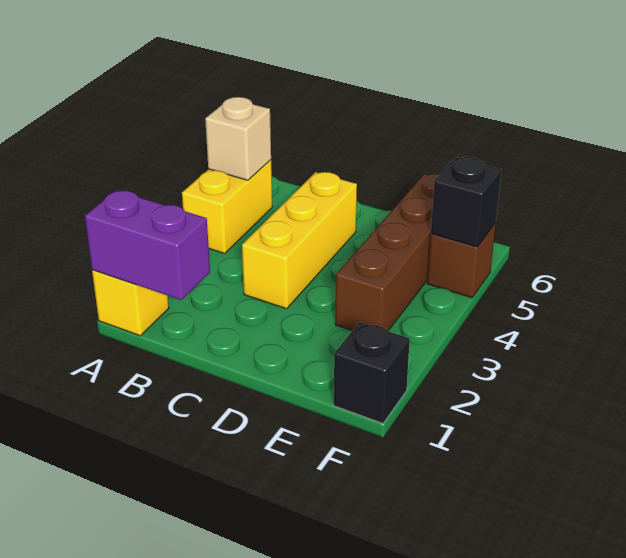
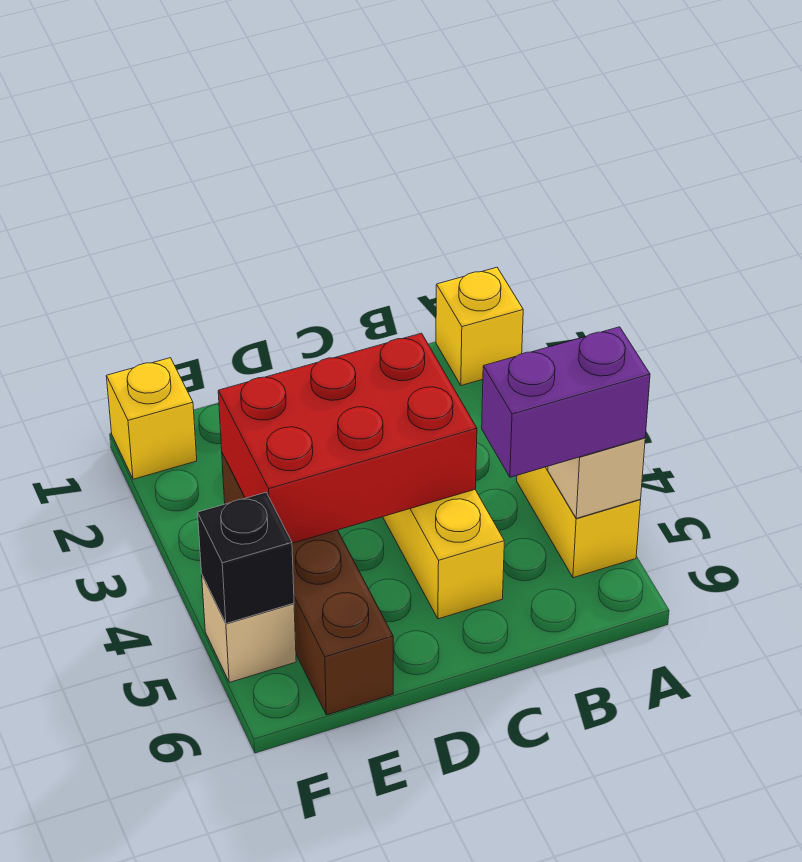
purple 1x2 brick [85,190,210,300] -> purple 1x2 brick moved to [482,327,650,477]
none -> red 2x3 brick [218,333,477,543]
black 1x1 brick [334,322,410,423] -> yellow 1x1 brick [106,358,197,479]
brown 1x1 brick [427,223,496,298] -> tan 1x1 brick [202,575,296,682]

